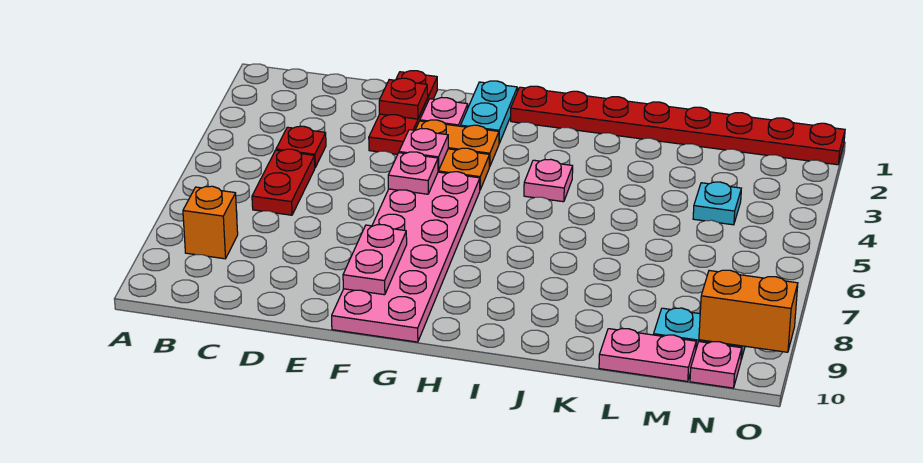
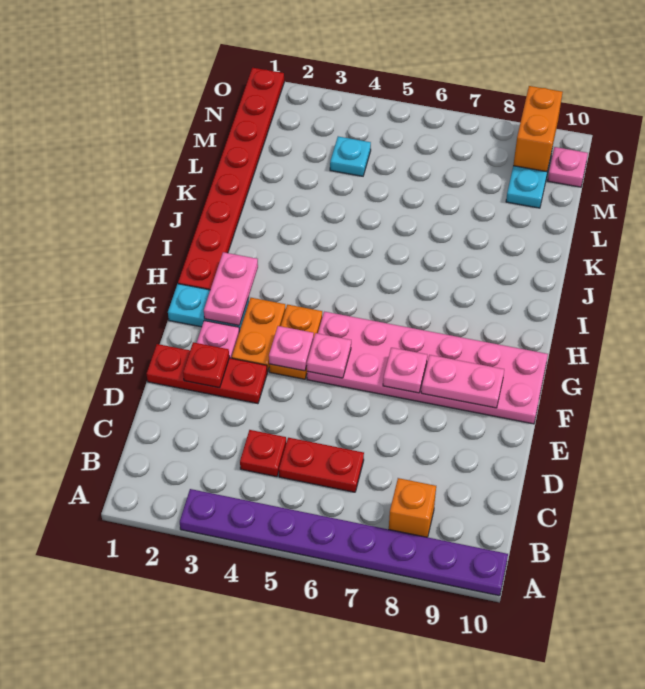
none -> purple 1x8 plate [180,489,508,596]
pink 1x1 plate [524,159,573,202] -> pink 1x1 plate moved to [383,348,427,393]
pink 1x2 plate [599,329,696,381] -> pink 1x2 plate moved to [204,252,258,325]

